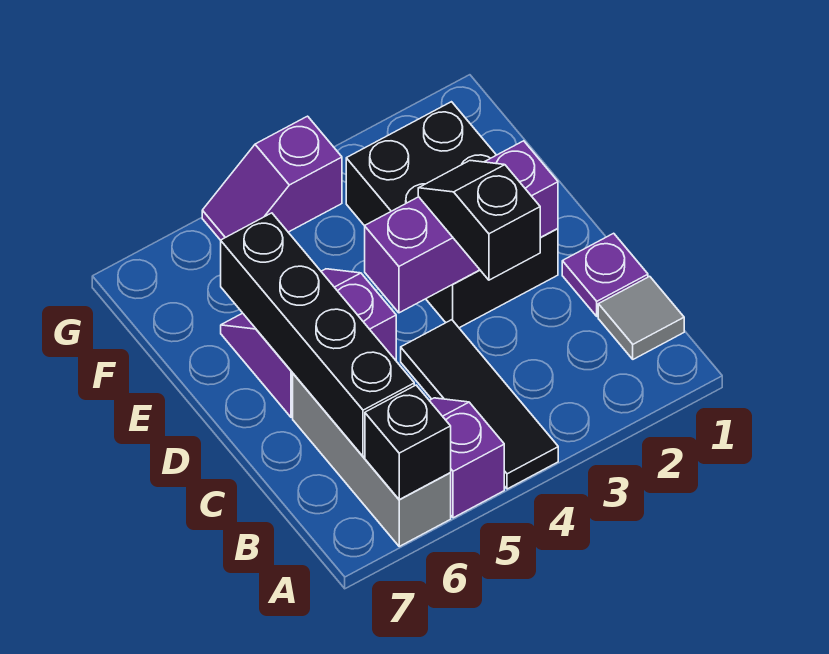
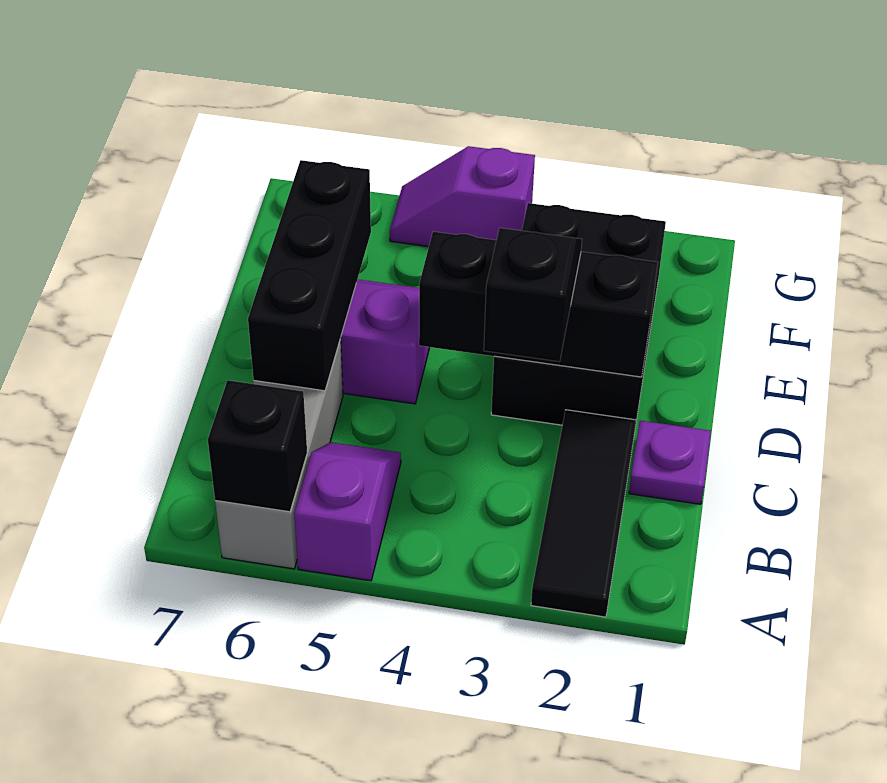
black 1x3 tile [401,320,558,489] -> black 1x3 tile moved to [531,410,636,617]
grey 1x1 tile [598,276,684,359] -> none
black 1x4 brick [221,213,414,457] -> black 1x3 brick [248,160,371,391]
purple 1x3 brick [365,141,558,313] -> black 1x3 brick [419,232,658,377]

